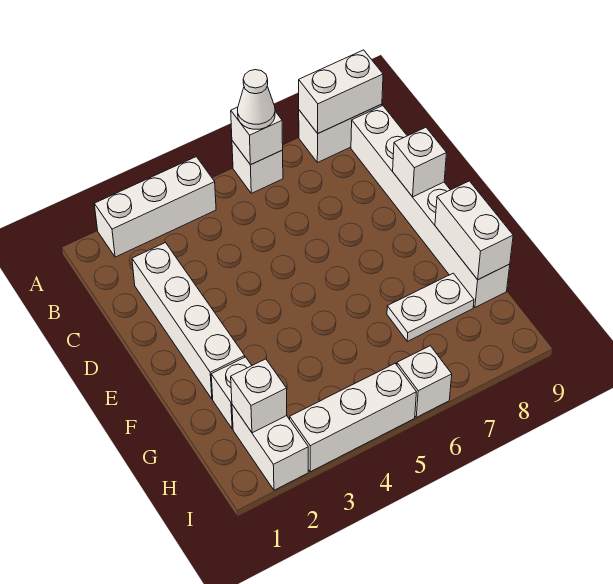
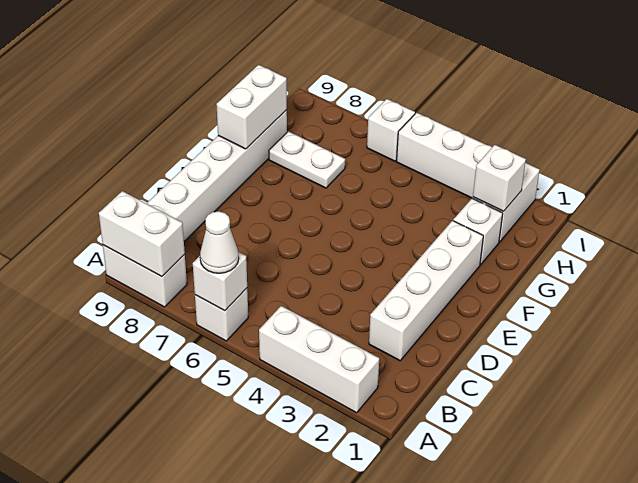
white 1x1 brick [393,127,446,197] -> none

